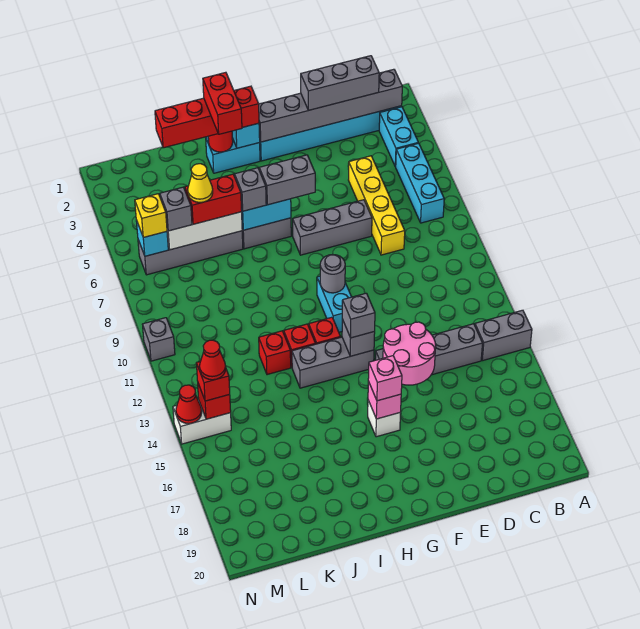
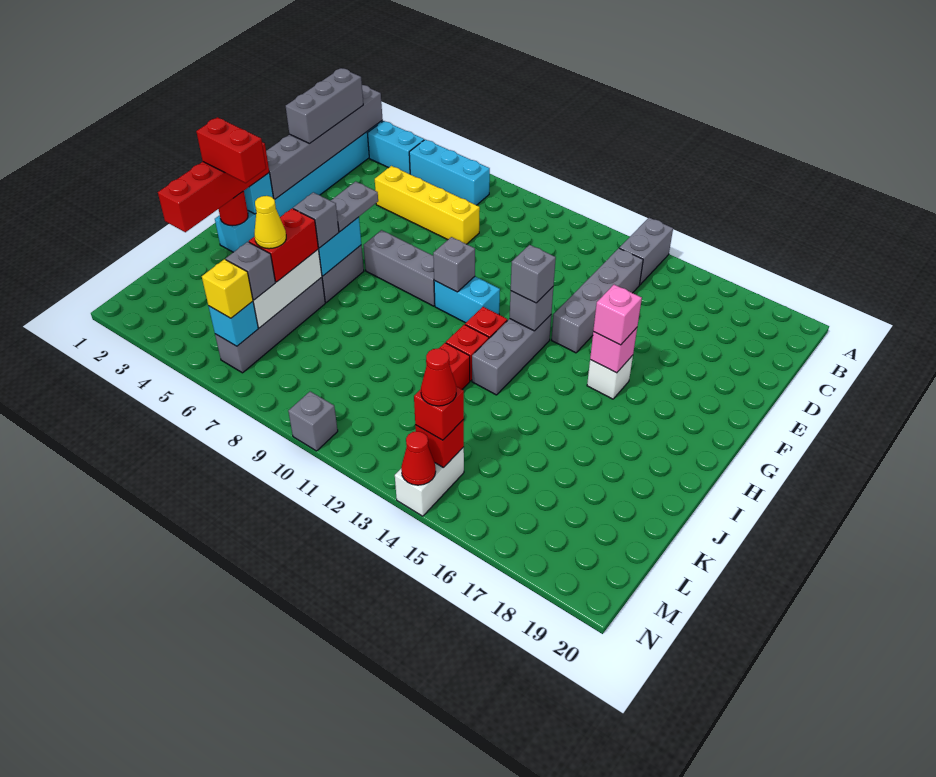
grey 1x3 brick [293,200,372,255] -> grey 1x3 brick turned to [364,230,435,306]
pink 2x2 round brick [383,322,436,385] -> none
grey 1x2 brick [259,155,315,205] -> grey 1x2 plate [331,181,378,232]
grey 1x1 round brick [320,254,345,293] -> grey 1x1 brick [433,237,475,292]

